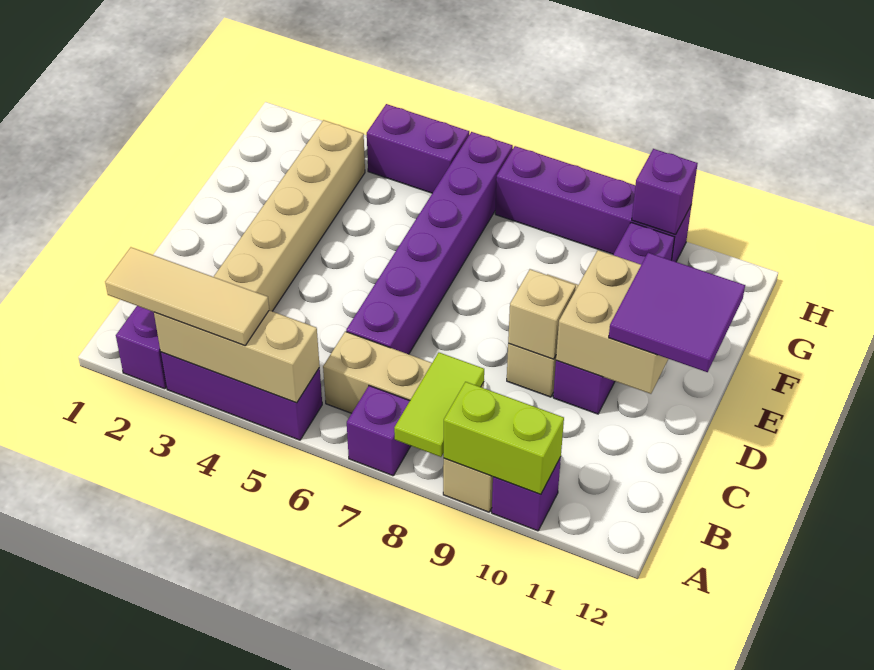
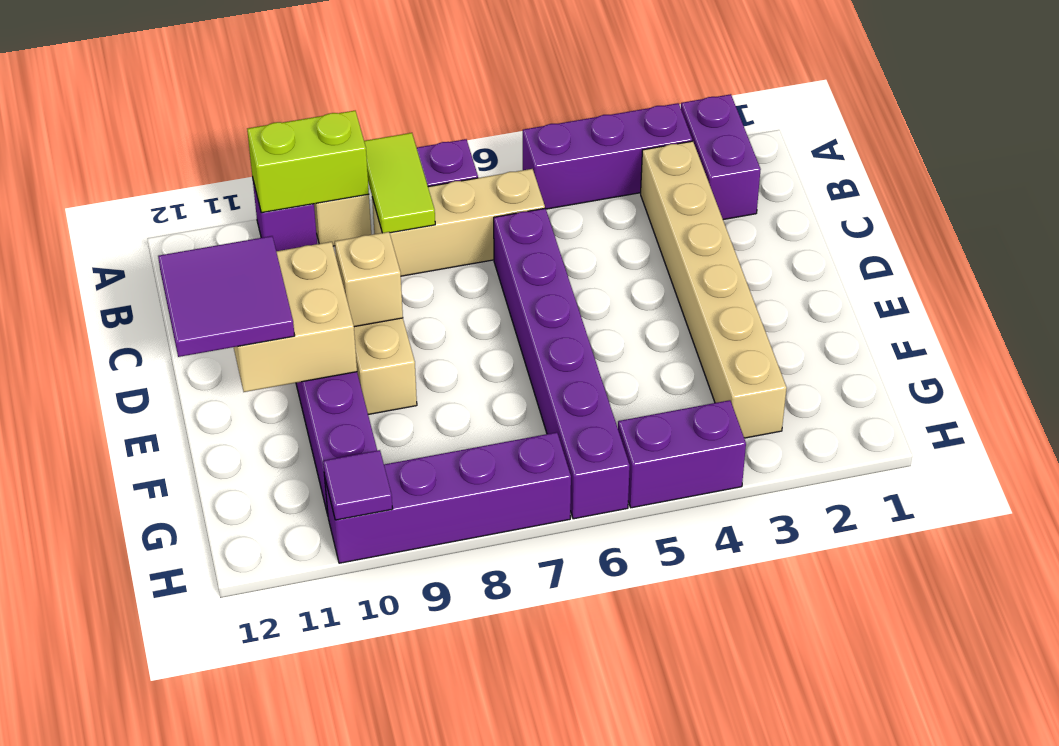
tan 1x3 tile [105,247,269,345] -> none
tan 1x3 brick [154,310,320,403] -> none
purple 1x1 brick [632,149,698,235] -> purple 1x1 tile [323,450,393,520]

